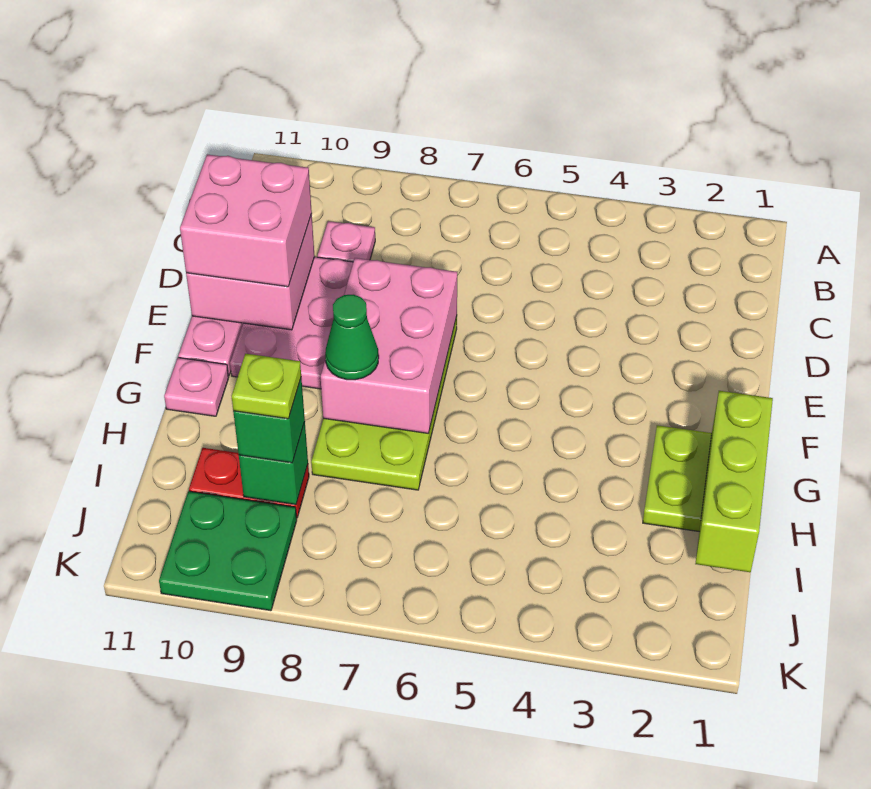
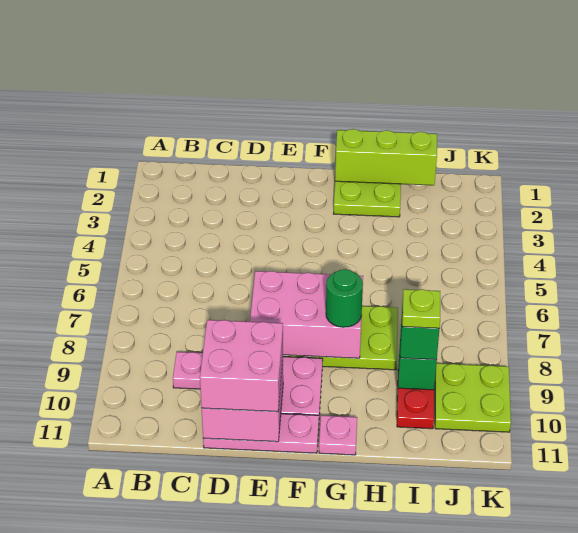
green 1x1 cone [325,295,379,380] -> green 1x1 round brick [326,269,363,327]
green 2x2 plate [159,491,297,611] -> lime 2x2 plate [435,363,511,432]

